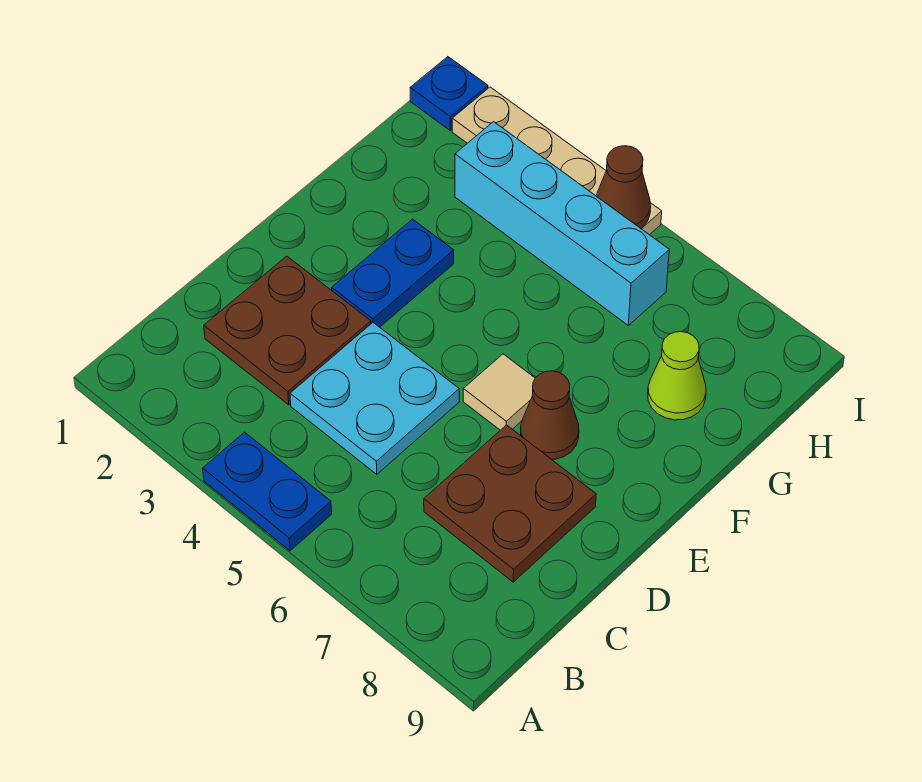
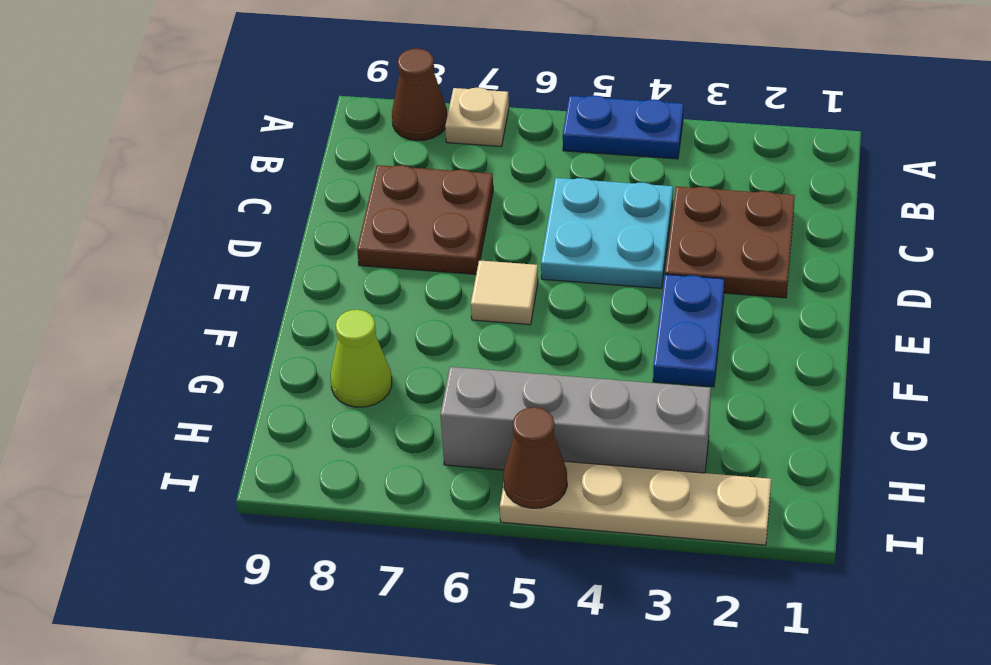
none -> tan 1x1 plate [445,88,509,146]
brown 1x1 cone [521,371,579,459] -> brown 1x1 cone moved to [392,49,447,141]
cyan 1x4 brick [455,122,669,325] -> grey 1x4 brick [440,367,711,473]
blue 1x1 plate [410,57,488,131] -> none

